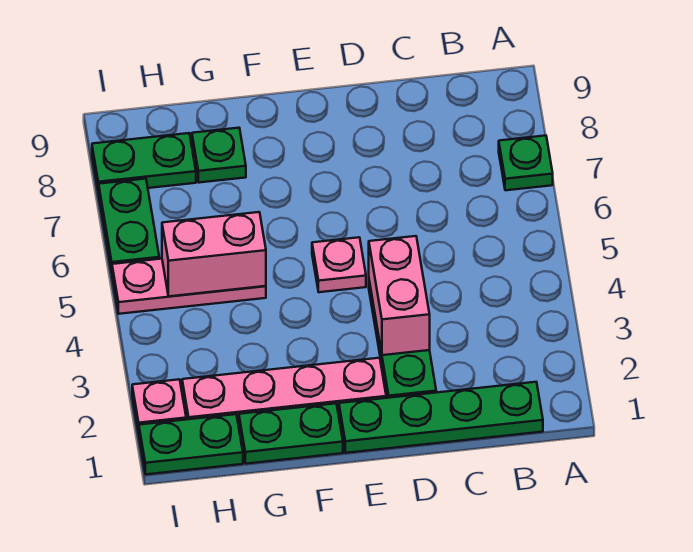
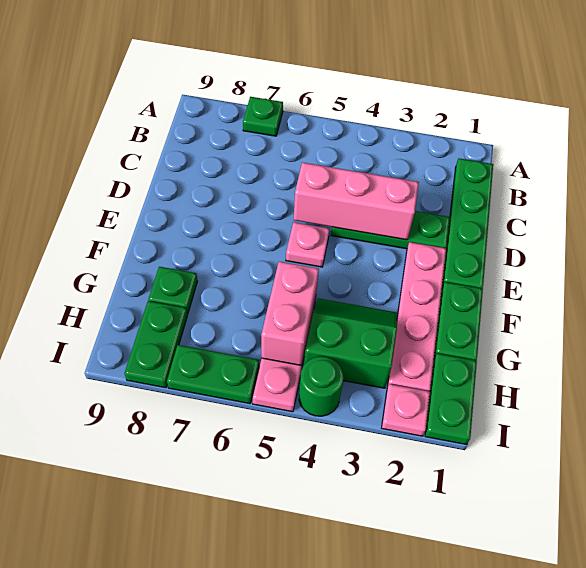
pink 1x2 brick [369,236,430,355] -> pink 1x3 brick [294,162,419,240]
none -> green 2x2 slope [304,298,397,388]
none -> green 1x1 round brick [299,356,344,416]

